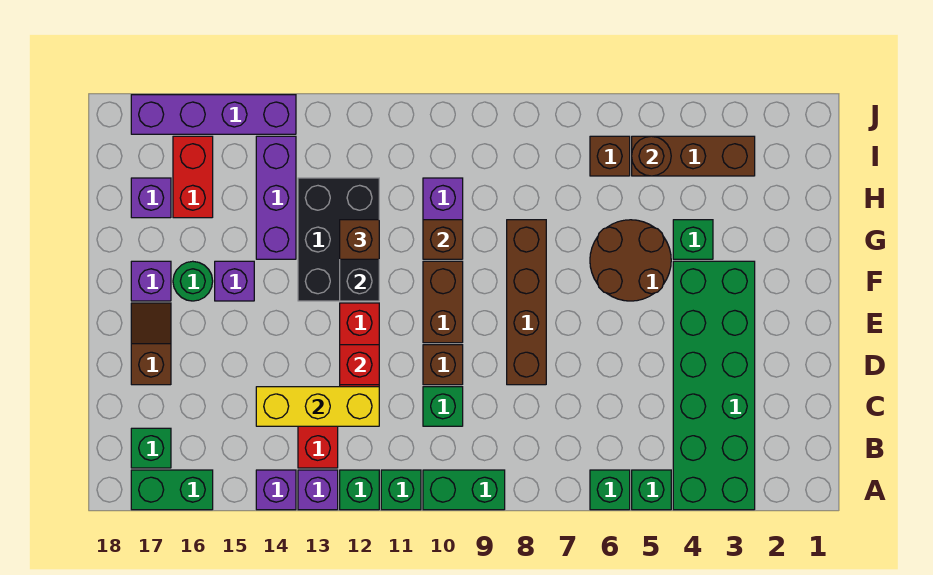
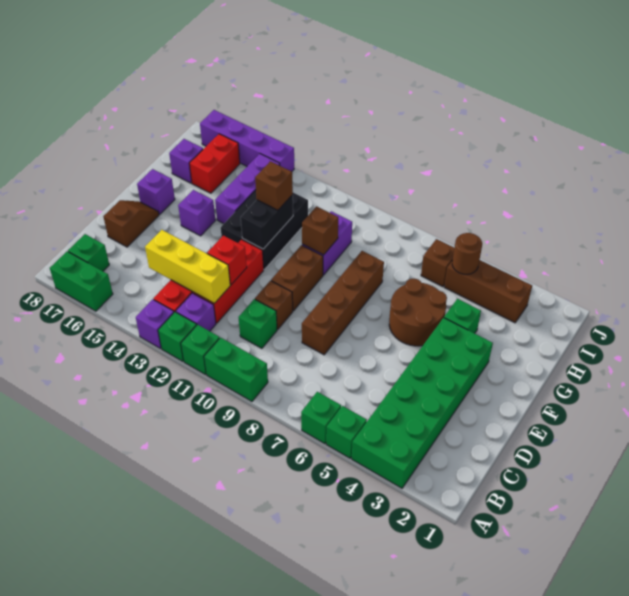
purple 1x1 brick [256,470,296,510] -> purple 1x1 brick moved to [176,293,216,331]
green 1x1 round brick [173,261,213,301] -> none

